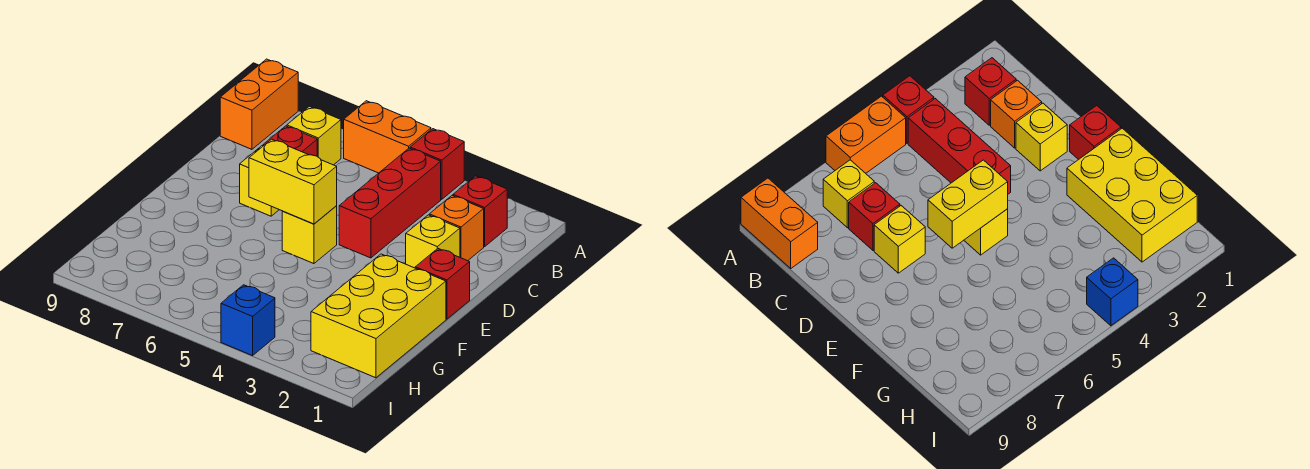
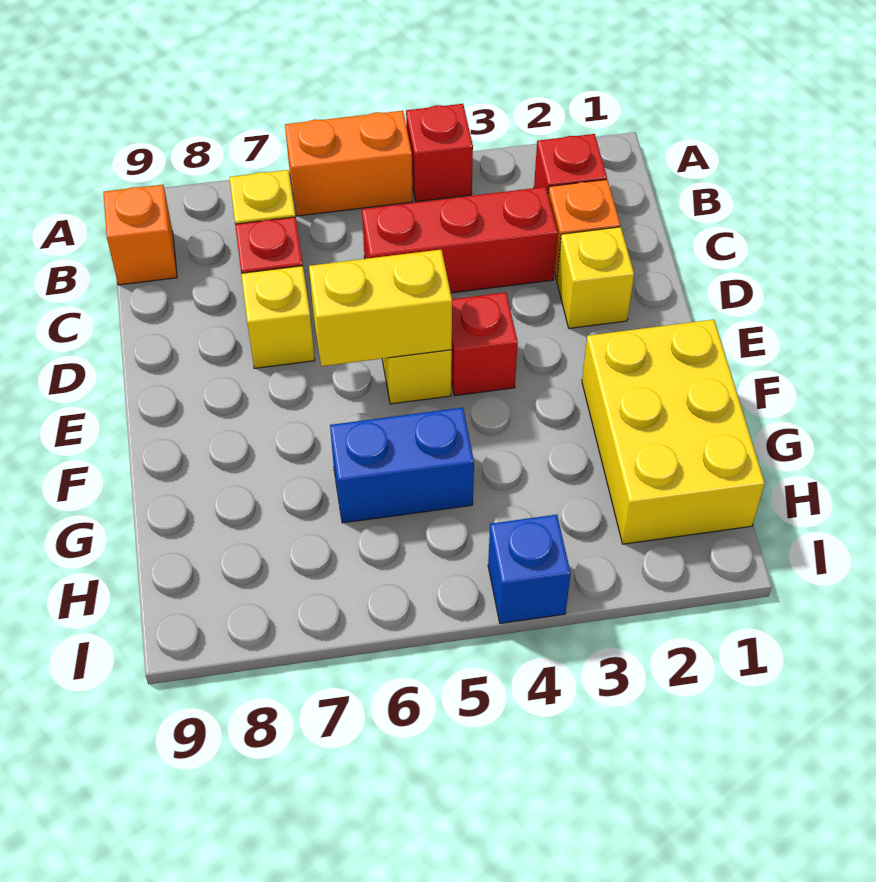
orange 1x2 brick [220,59,298,149] -> orange 1x1 brick [104,185,177,285]
red 1x3 brick [339,148,441,258] -> red 1x3 brick turned to [362,187,558,293]
red 1x1 brick [415,249,470,319] -> red 1x1 brick moved to [451,292,518,396]
none -> blue 1x2 brick [330,408,474,523]

